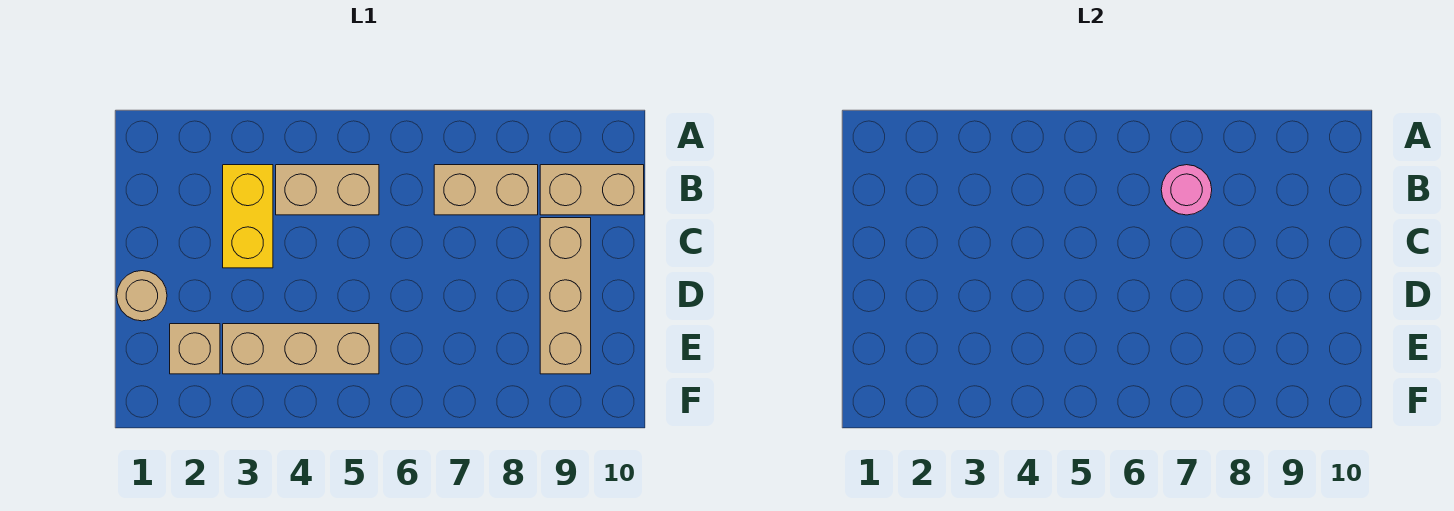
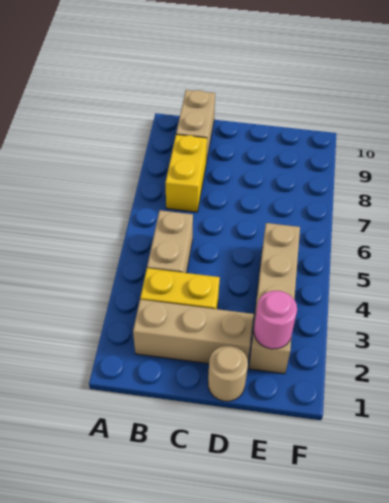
tan 1x2 brick [434,165,538,215] -> yellow 1x2 brick [165,134,207,212]
pink 1x1 round brick [1161,165,1212,215] -> pink 1x1 round brick moved to [254,291,297,349]
tan 1x3 brick [540,218,591,374] -> tan 1x3 brick moved to [133,300,254,364]

